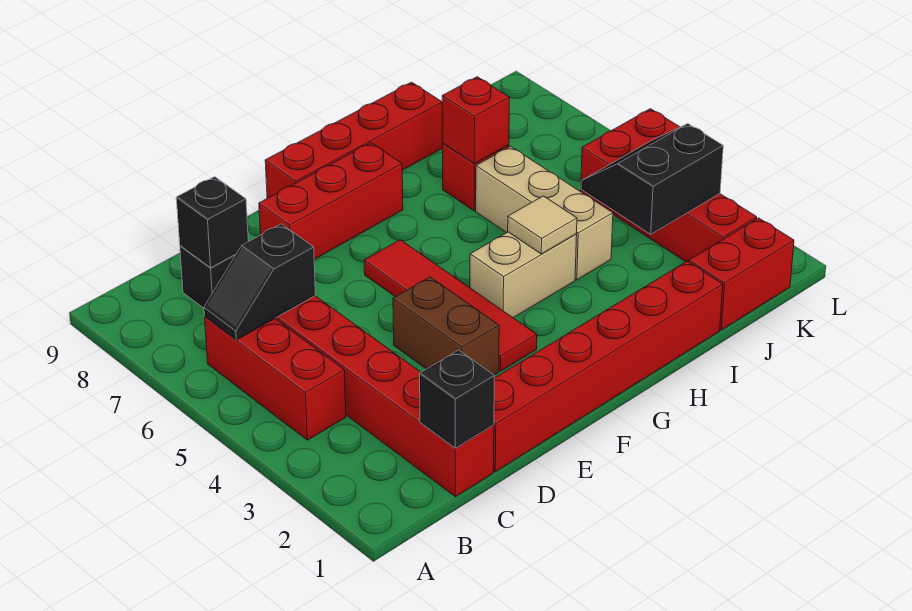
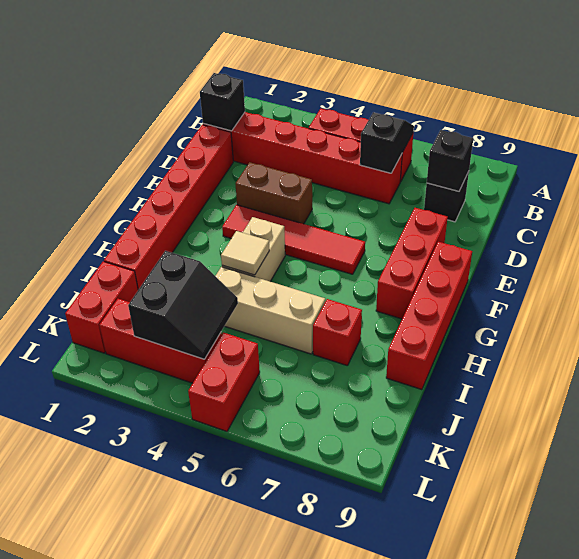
red 1x1 brick [442,77,510,164] -> none

